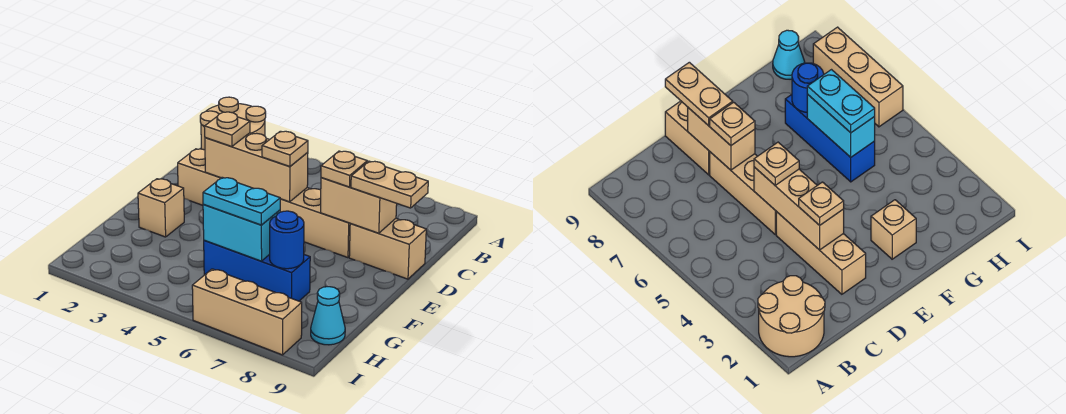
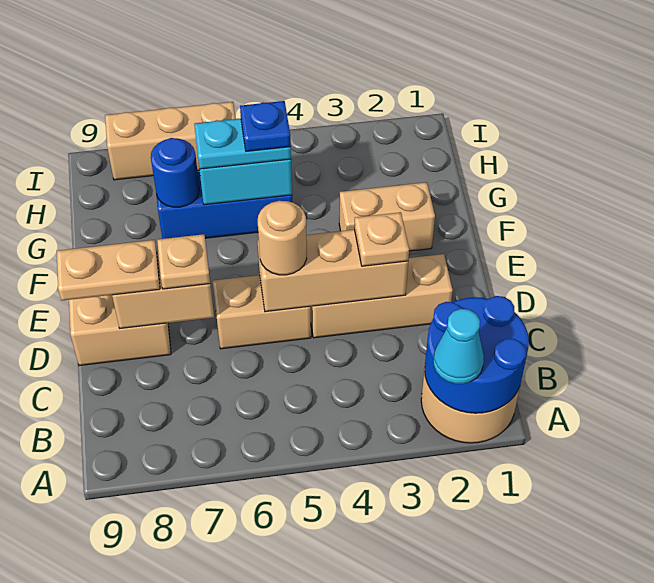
none -> blue 2x2 round brick [425,296,529,413]
tan 1x3 brick [280,188,350,258] -> tan 1x2 brick [212,275,311,349]
tan 1x1 plate [262,131,308,166] -> tan 1x1 round brick [258,201,307,275]
tan 1x1 brick [138,179,184,237] -> tan 1x2 brick [339,182,435,251]
none -> blue 1x1 plate [240,101,291,151]
cyan 1x1 cone [311,287,345,345] -> cyan 1x1 cone moved to [433,309,484,384]

